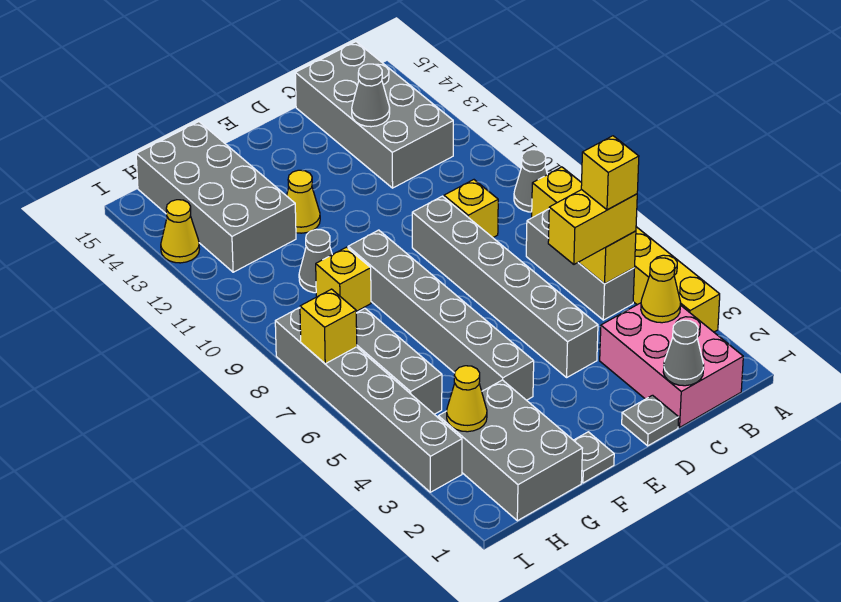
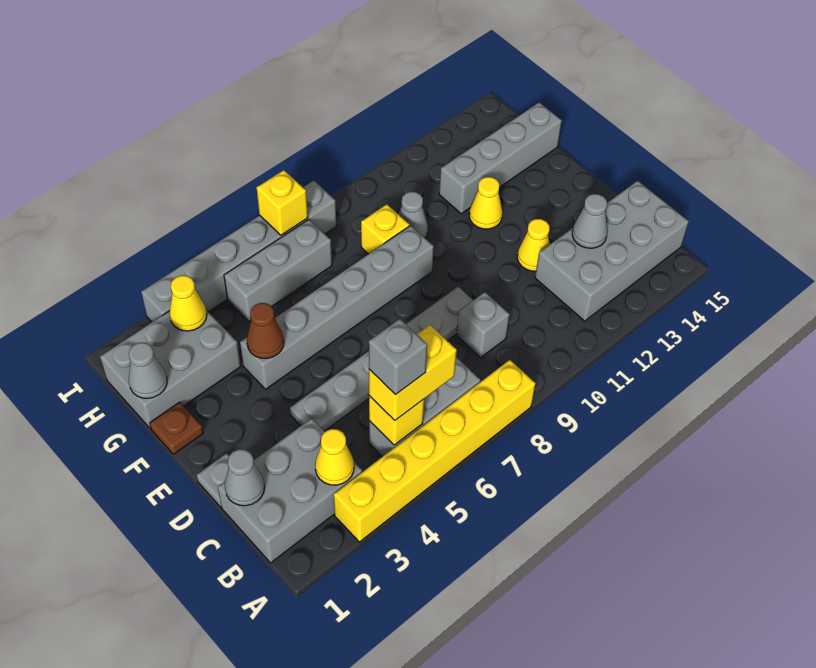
grey 1x1 cone [514,150,547,212] -> grey 1x1 cone moved to [129,342,167,398]
pink 2x3 brick [600,303,743,427] -> grey 2x3 brick [218,418,362,563]
yellow 1x2 brick [548,190,637,264] -> yellow 1x2 brick turned to [369,325,457,420]
yellow 1x1 brick [581,136,639,210] -> grey 1x1 brick [369,319,427,394]
yellow 1x1 brick [444,180,498,238] -> grey 1x1 brick [457,292,509,358]
grey 1x6 brick [412,196,598,377] -> grey 1x6 plate [290,287,473,431]
grey 1x1 plate [574,432,614,483] -> brown 1x1 plate [150,402,203,454]
none -> brown 1x1 cone [247,303,284,359]
grey 2x4 brick [136,122,296,272] -> grey 1x4 brick [439,102,562,214]
yellow 1x1 cone [161,200,199,263] -> yellow 1x1 cone moved to [517,219,550,271]

